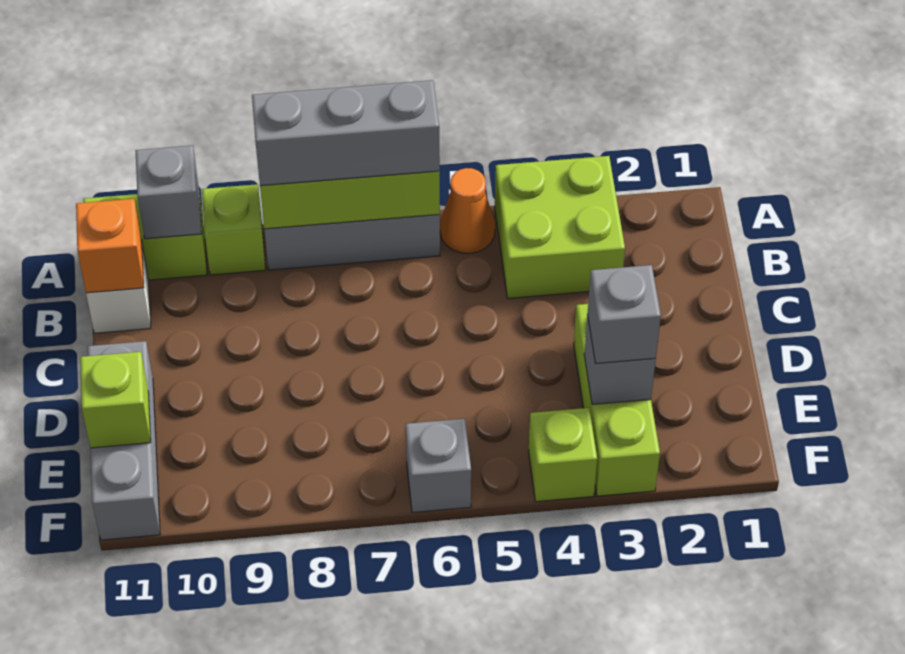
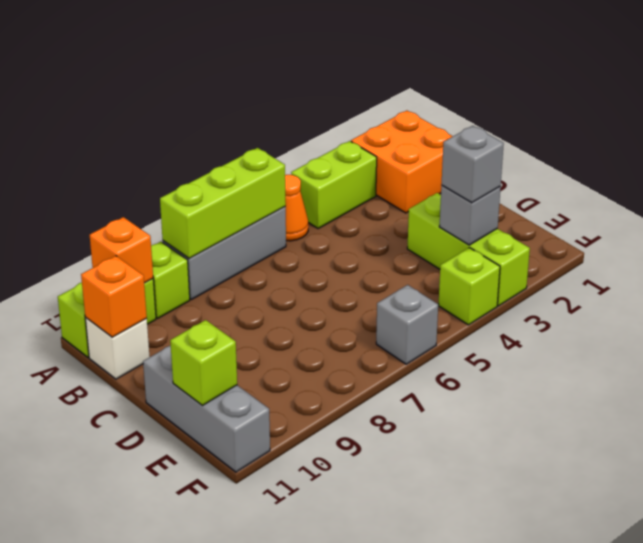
none -> orange 2x2 brick [351,111,453,213]
lime 2x2 brick [495,156,625,298] -> lime 1x2 brick [291,141,377,228]
grey 1x3 brick [252,80,440,186] -> none
grey 1x1 brick [135,145,202,239] -> orange 1x1 brick [90,217,153,283]

